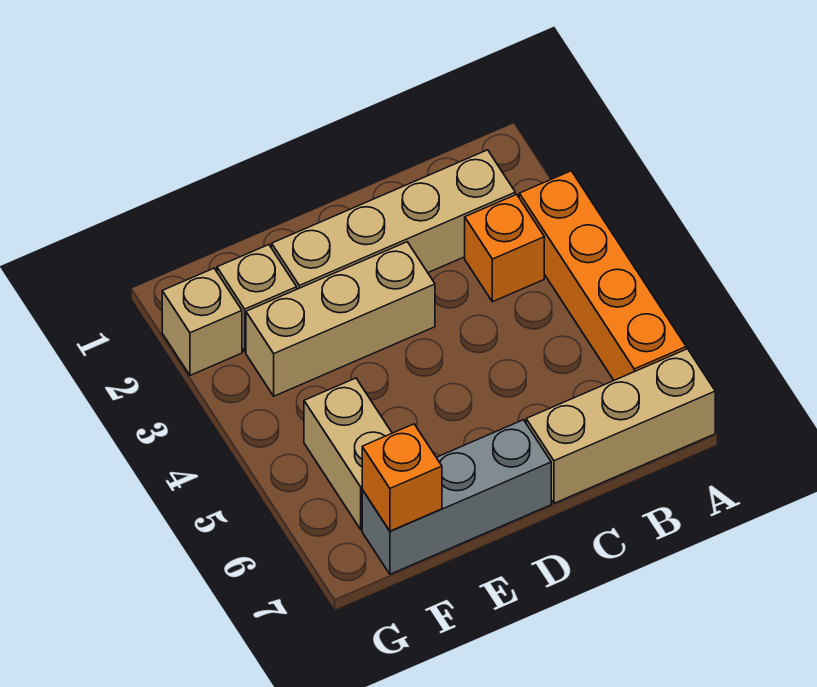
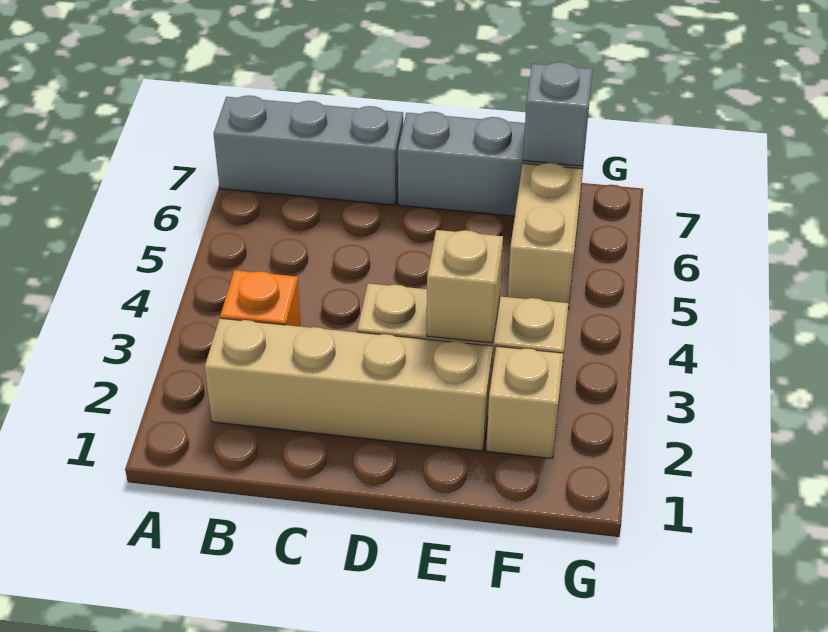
orange 1x4 brick [519,171,686,380] -> none
tan 1x3 brick [526,349,715,503] -> grey 1x3 brick [214,95,403,205]
orange 1x1 brick [362,424,442,531] -> grey 1x1 brick [523,62,593,166]
tan 1x1 brick [162,268,242,375] -> tan 1x1 brick moved to [427,230,503,343]

